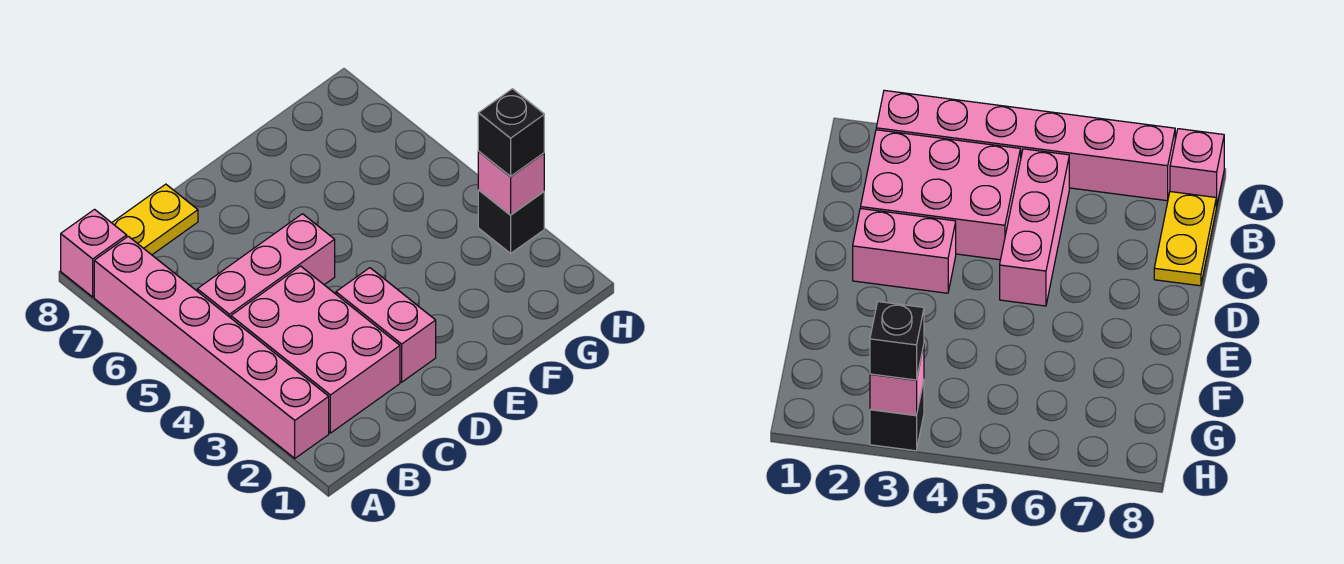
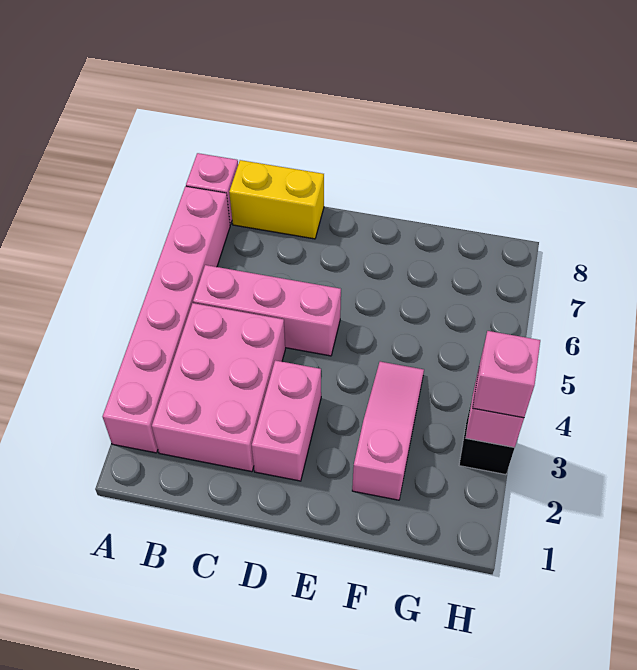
yellow 1x2 plate [112,184,198,255] -> yellow 1x2 brick [229,160,324,239]
none -> pink 1x3 slope [352,362,424,500]
black 1x1 brick [478,89,544,177] -> pink 1x1 brick [473,331,540,418]

